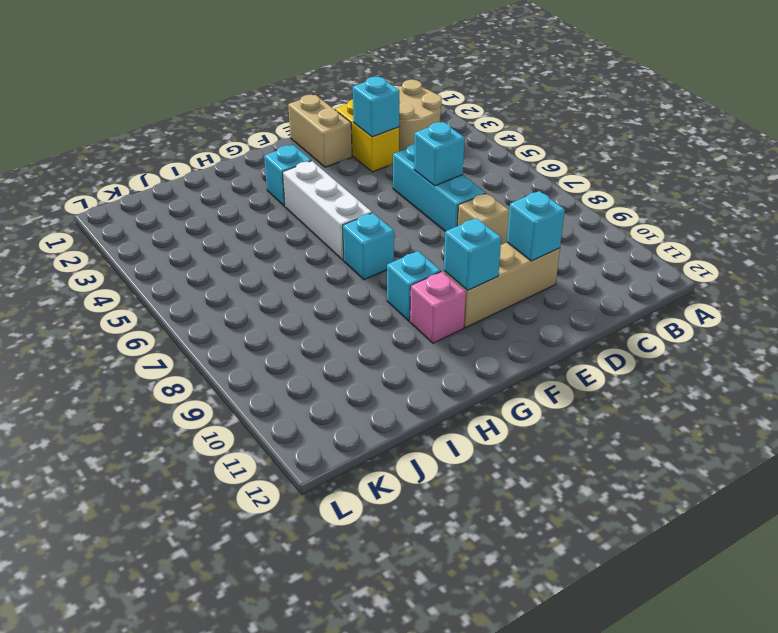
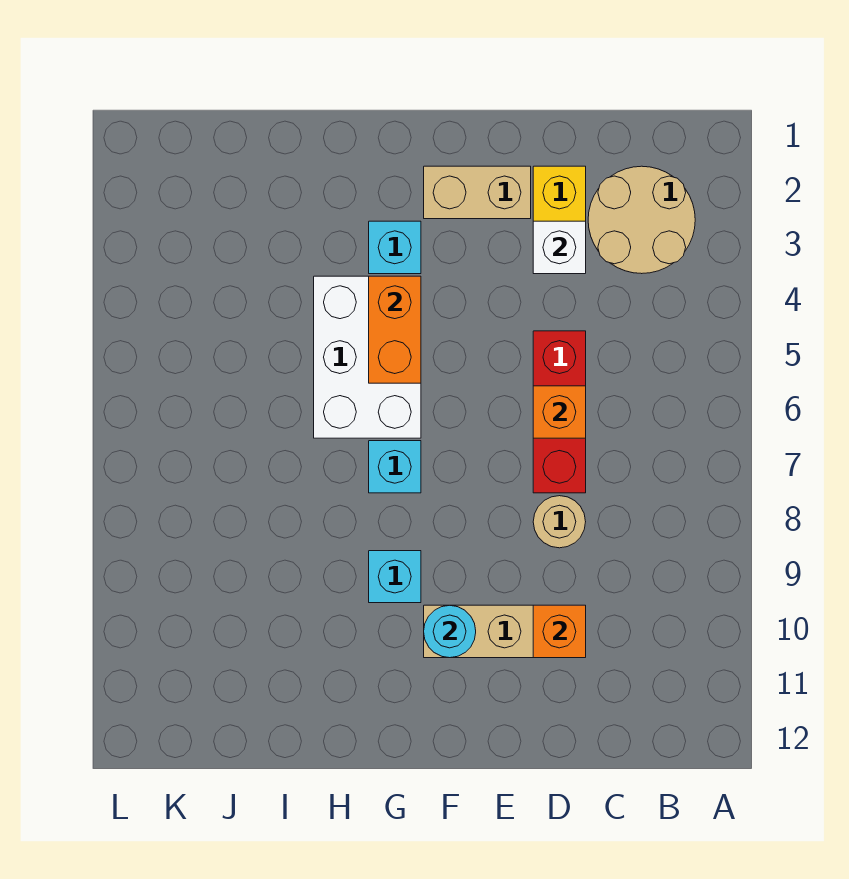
cyan 1x1 brick [353,77,399,137] -> white 1x1 brick [533,221,586,274]
cyan 1x3 brick [393,144,486,231] -> red 1x3 brick [533,331,586,493]
cyan 1x1 brick [414,122,465,186] -> orange 1x1 brick [533,386,586,438]
tan 1x1 brick [458,193,509,245] -> tan 1x1 round brick [533,496,586,548]
cyan 1x1 brick [507,191,565,261] -> orange 1x1 brick [533,605,586,658]
tan 1x2 brick [288,95,352,167] -> tan 1x2 brick turned to [424,166,531,219]
cyan 1x1 brick [444,218,501,291] -> cyan 1x1 round brick [424,605,476,658]
white 1x3 brick [283,161,372,260] -> white 2x3 brick [314,276,421,438]
none -> orange 1x2 brick [369,276,421,383]
pink 1x1 brick [410,272,466,343] -> none

